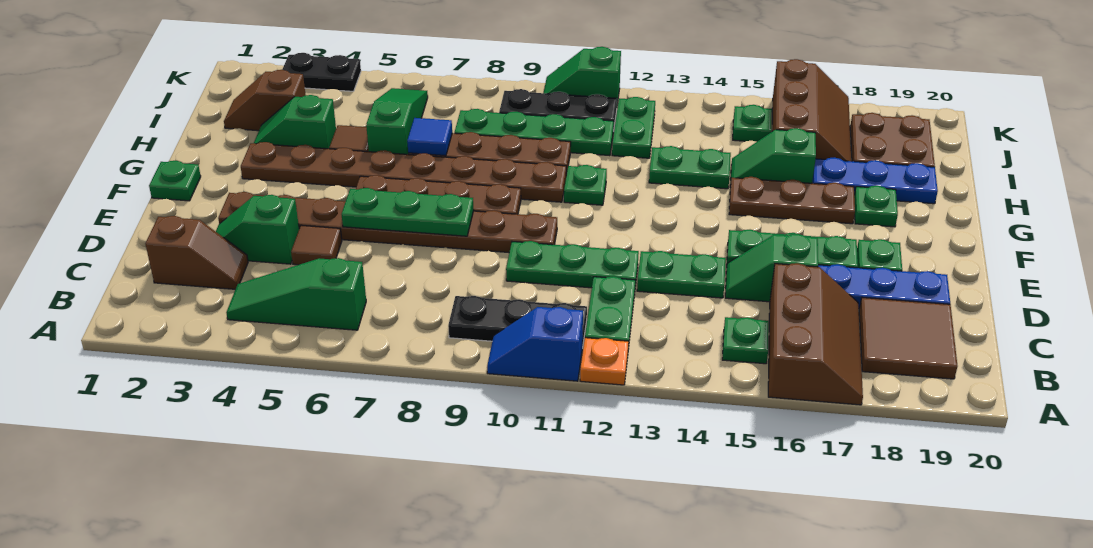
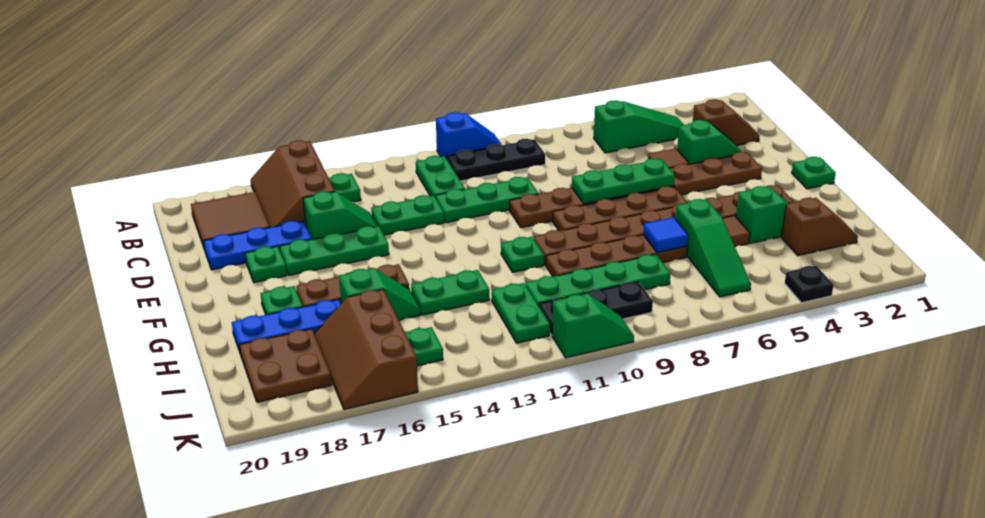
orange 1x1 plate [580,338,629,385] -> none
brown 1x2 slope [145,216,248,289] -> brown 1x2 slope turned to [693,99,760,146]
black 1x2 plate [282,53,361,91] -> black 1x1 plate [785,266,834,303]

